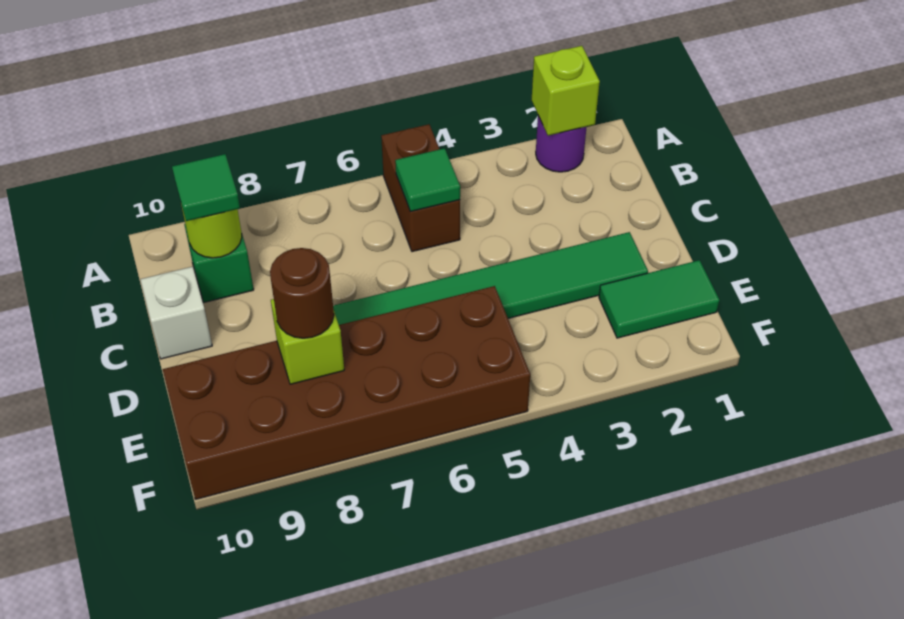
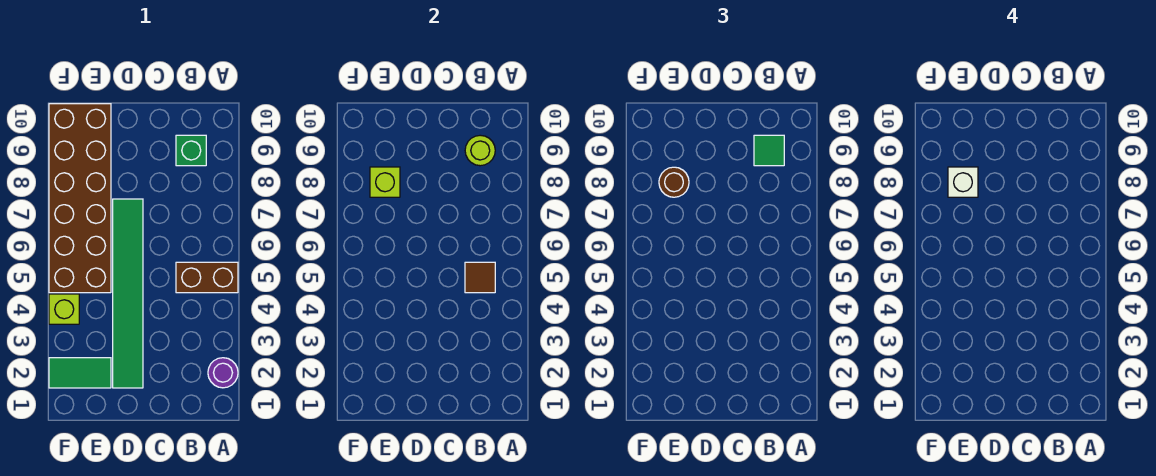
lime 1x1 brick [532,46,600,136] -> lime 1x1 brick moved to [49,294,79,324]
green 1x1 tile [395,148,460,212] -> brown 1x1 tile [465,262,495,293]
white 1x1 brick [140,267,212,359] -> white 1x1 brick moved to [948,167,978,197]
green 1x2 tile [599,260,719,338] -> green 1x2 tile turned to [49,358,111,388]

